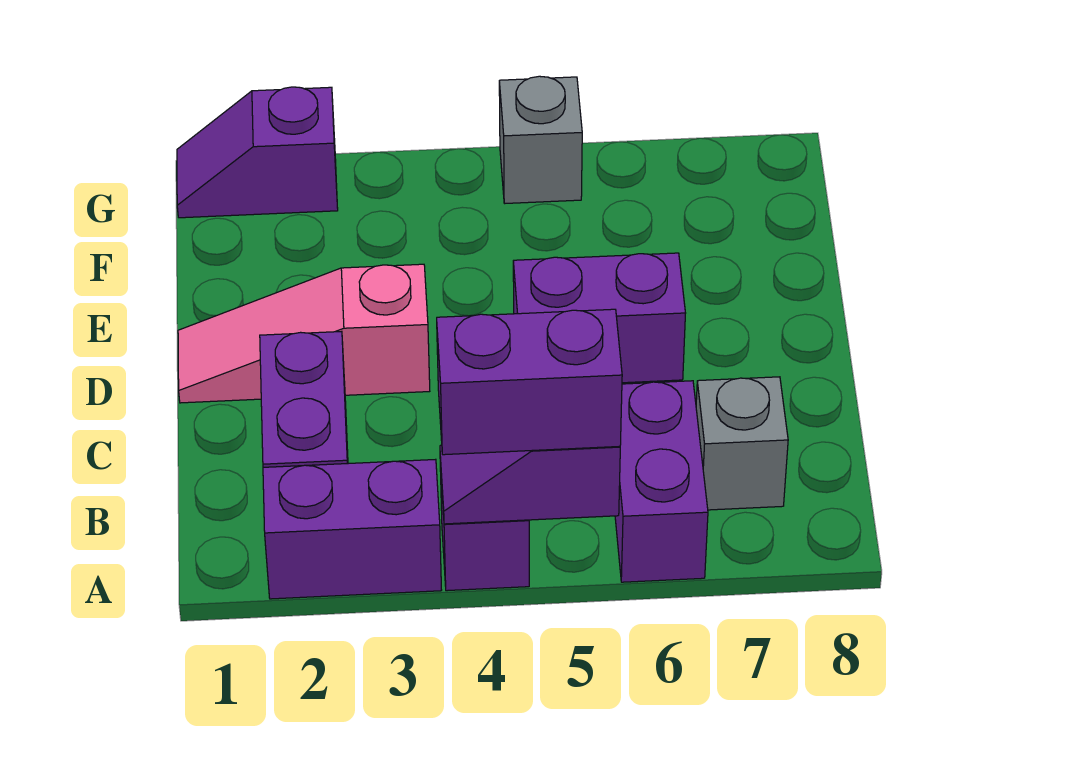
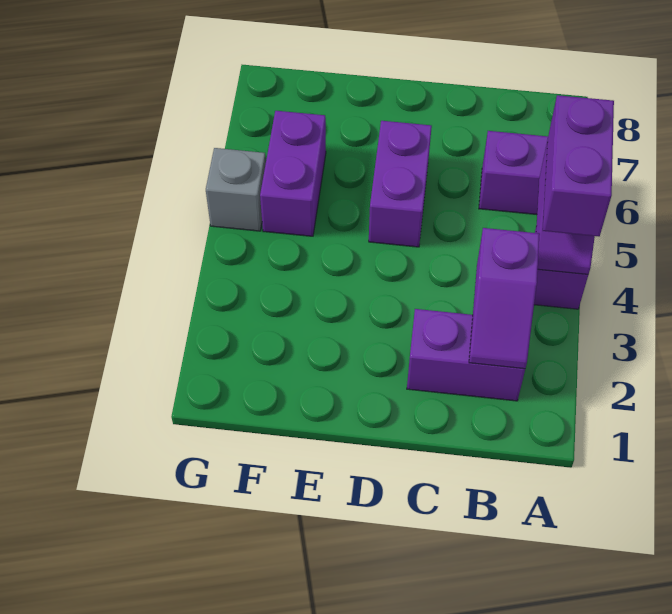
purple 1x2 brick [263,459,441,599] -> purple 1x2 brick moved to [260,111,326,236]
grey 1x1 brick [696,377,788,510] -> none
pink 1x3 slope [178,264,430,403] -> none
purple 1x2 slope [177,87,338,218] -> purple 1x2 slope moved to [469,228,540,369]

